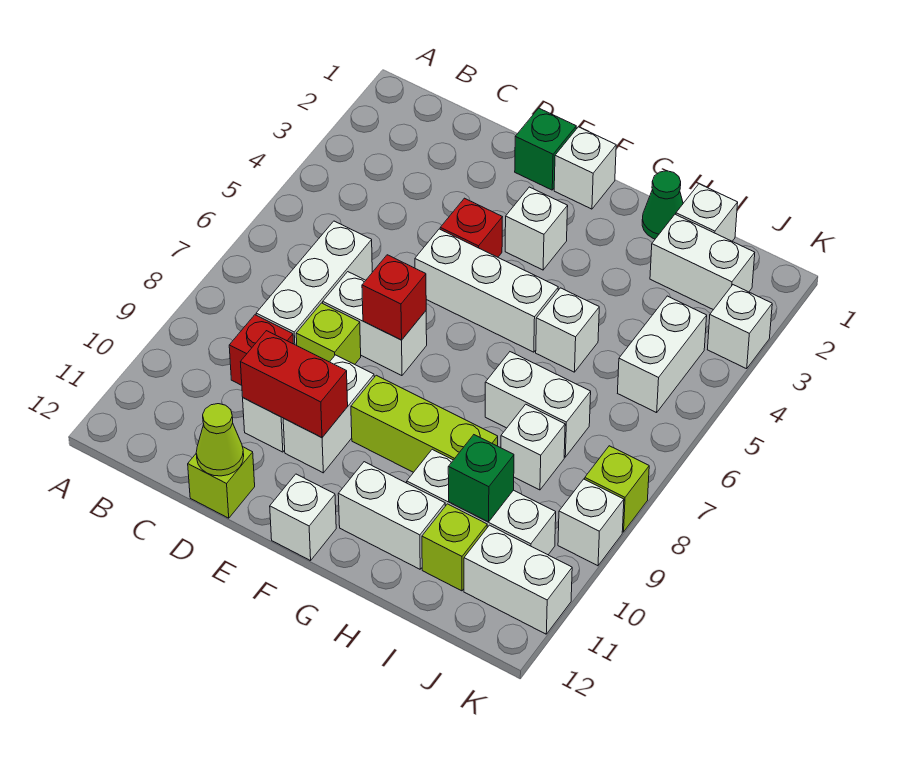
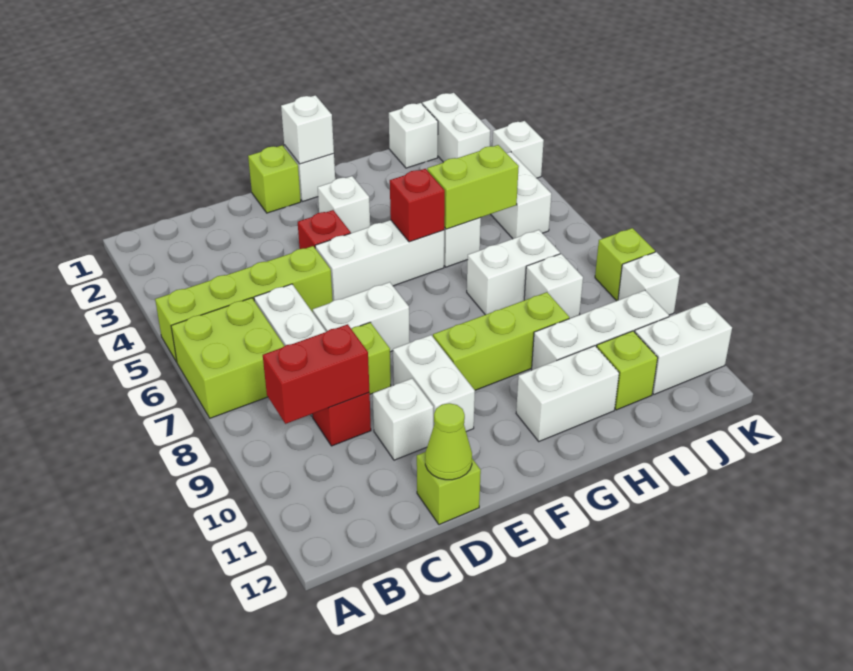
none -> lime 1x4 brick [155,246,333,362]
none -> lime 2x2 brick [171,298,284,418]
red 1x2 brick [241,331,348,438] -> red 1x2 brick moved to [263,324,369,424]
green 1x1 brick [515,108,576,190] -> lime 1x1 brick [248,145,301,213]
red 1x1 brick [362,255,426,340] -> red 1x1 brick moved to [390,169,445,242]
white 1x1 brick [270,474,336,561] -> white 1x1 brick moved to [281,95,334,164]
green 1x1 cone [642,171,683,239] -> none
none -> lime 1x2 brick [427,145,519,229]
white 1x2 brick [650,214,755,310] -> white 1x2 brick turned to [422,93,490,162]
green 1x1 brick [448,435,514,522] -> none

